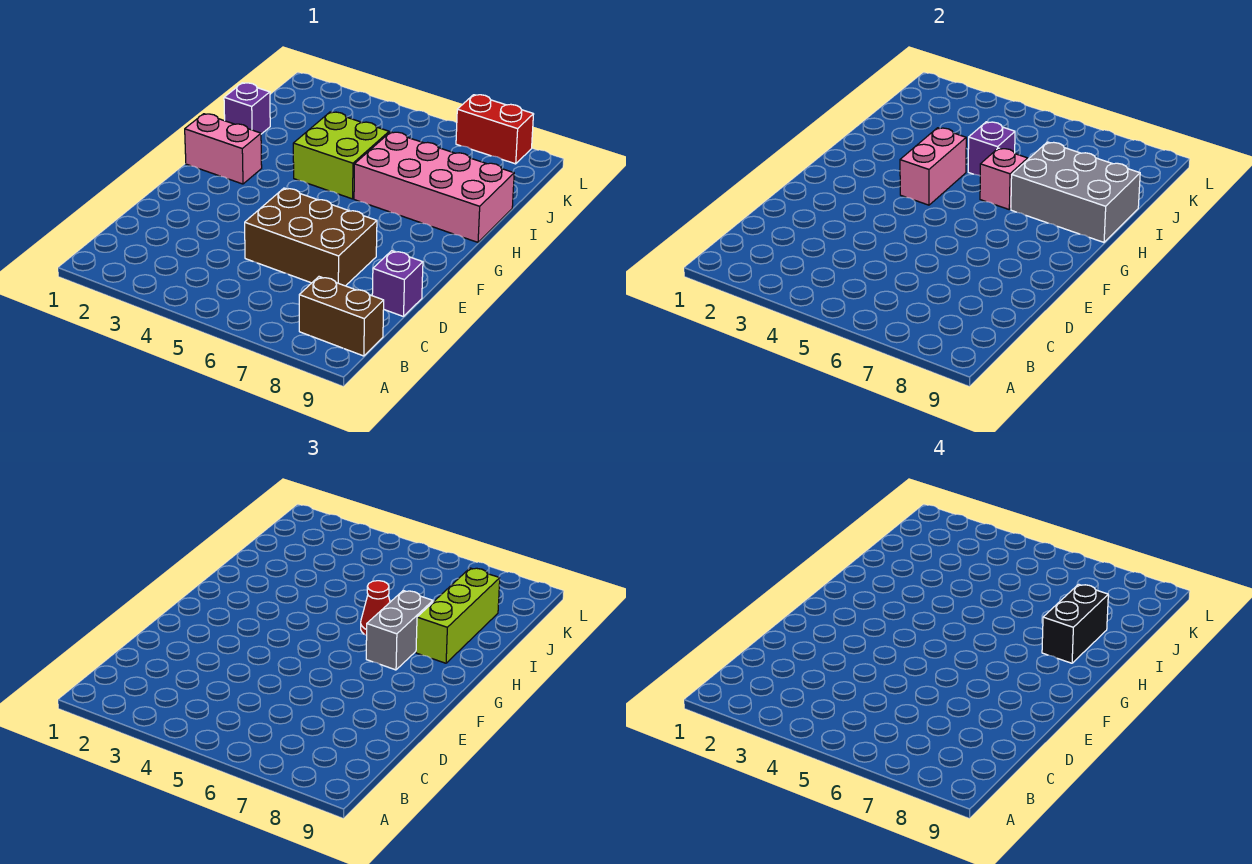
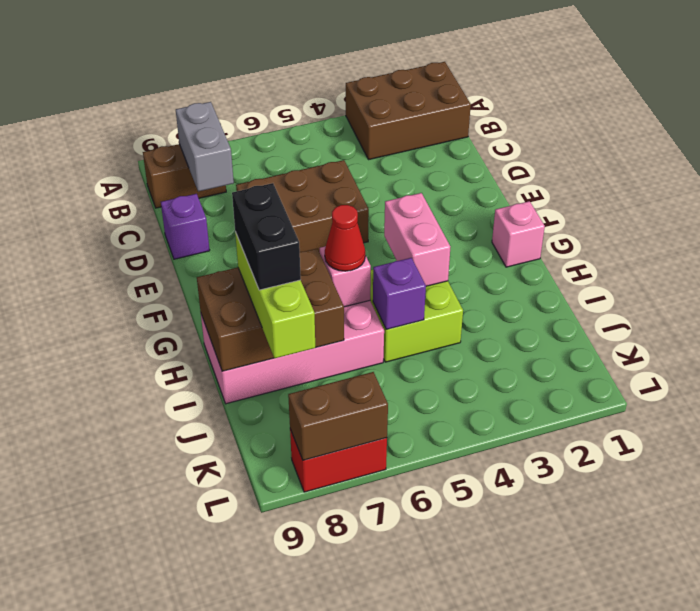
none -> brown 2x3 brick [346,62,471,160]
pink 1x2 brick [185,114,262,184] -> pink 1x1 brick [492,201,545,267]
grey 1x2 brick [366,590,433,670] -> grey 1x2 brick moved to [176,102,234,192]
grey 2x3 brick [1011,142,1140,242] -> brown 2x3 brick [197,248,344,371]
purple 1x1 brick [224,83,270,134] -> none
none -> brown 1x2 brick [288,372,388,460]

